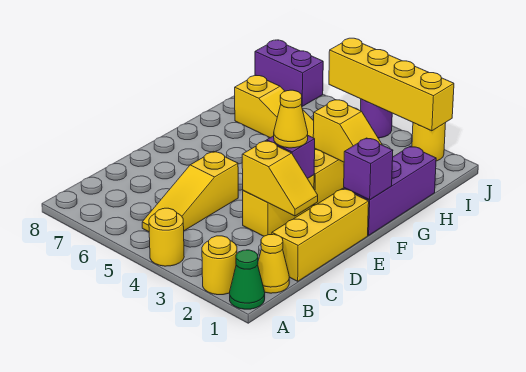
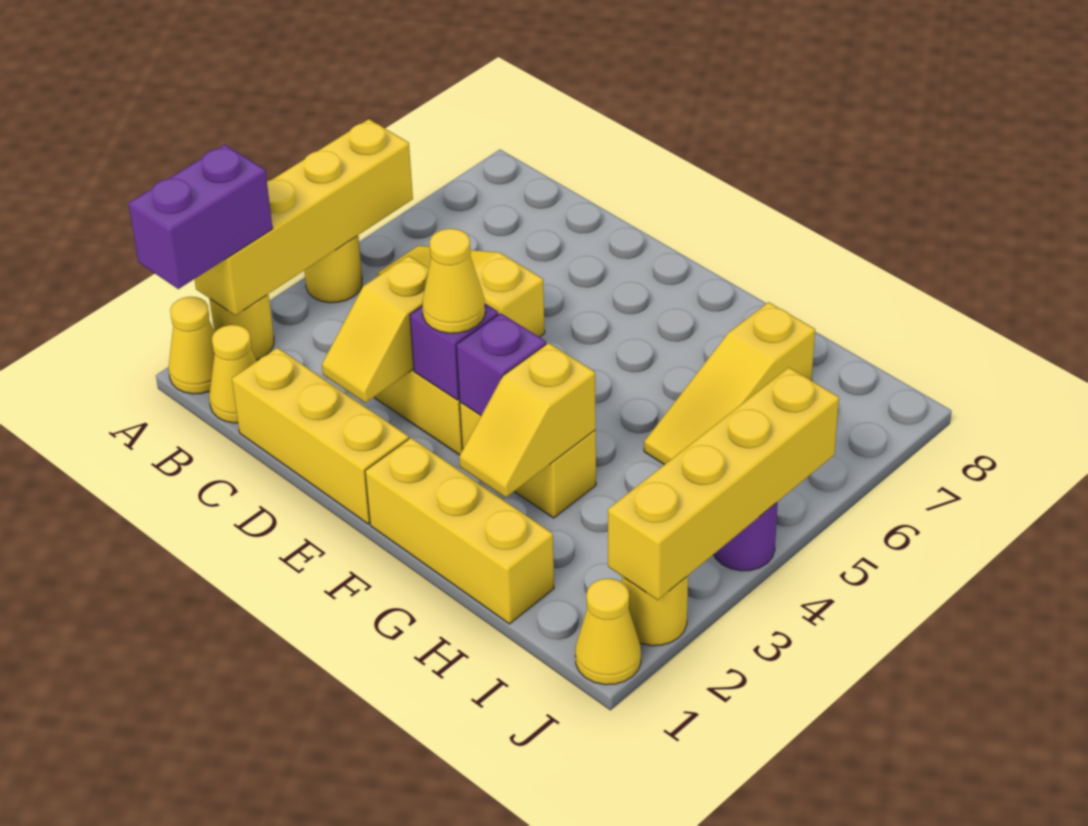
green 1x1 cone [230,250,265,309] -> yellow 1x1 cone [168,297,215,394]
none -> yellow 1x4 brick [195,119,413,316]
purple 1x3 brick [344,146,436,235] -> yellow 1x3 brick [365,438,554,624]
purple 1x1 brick [344,138,393,200] -> purple 1x1 brick moved to [456,313,546,415]
none -> yellow 1x1 cone [575,579,641,685]
purple 1x2 brick [255,40,323,106] -> purple 1x2 brick moved to [128,144,273,289]

